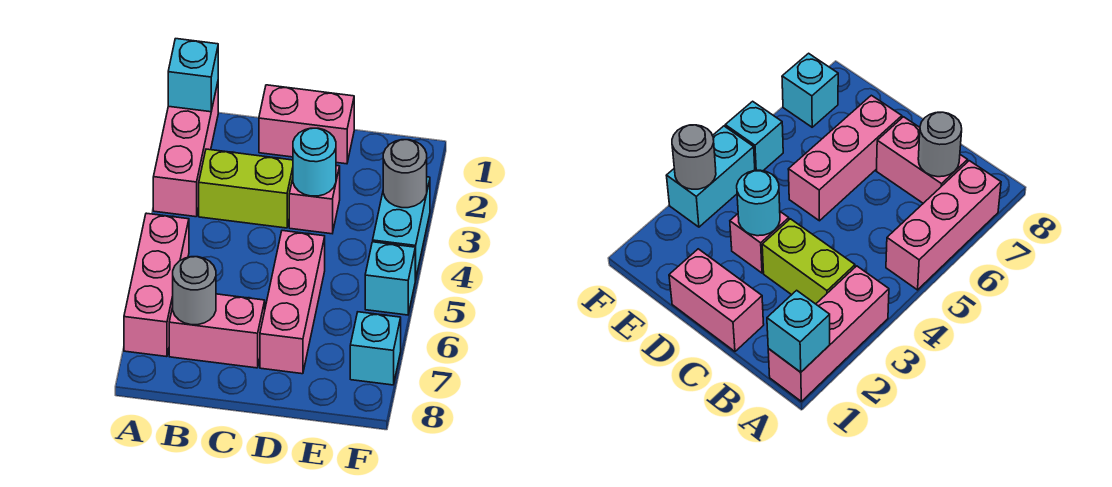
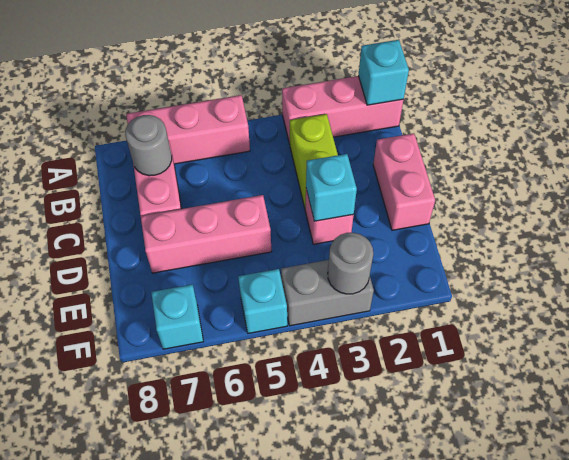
cyan 1x1 round brick [293,128,336,196] -> cyan 1x1 brick [306,154,357,221]
cyan 1x2 brick [373,177,430,280] -> grey 1x2 brick [281,260,374,326]

